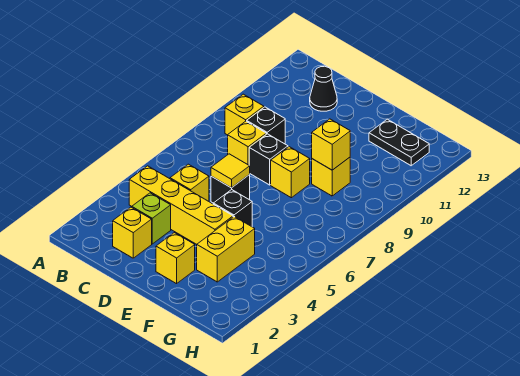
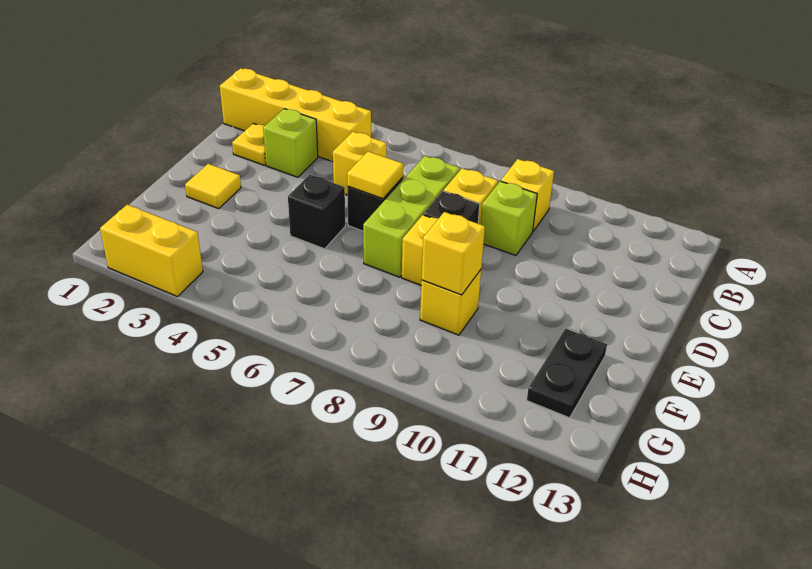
yellow 1x4 brick [129,166,233,244] -> yellow 1x4 brick turned to [220,68,371,162]
yellow 1x1 brick [113,207,152,258] -> yellow 1x1 plate [232,123,266,165]
none -> lime 1x3 brick [363,156,460,277]
black 1x1 brick [247,107,285,144] -> lime 1x1 brick [481,181,537,255]
black 1x1 cone [310,66,337,111] -> none
yellow 1x1 brick [156,233,195,284] -> yellow 1x1 tile [185,164,241,209]
yellow 1x2 brick [197,217,255,282] -> yellow 1x2 brick moved to [100,205,203,297]

